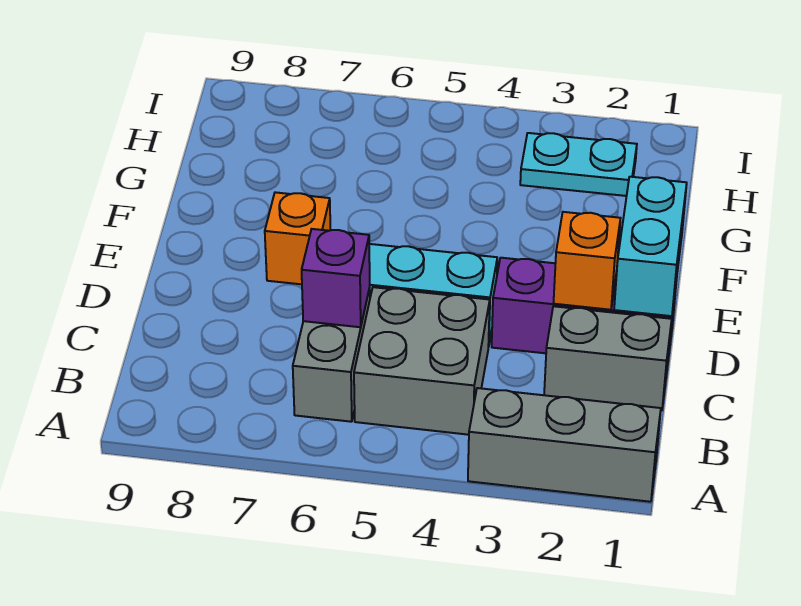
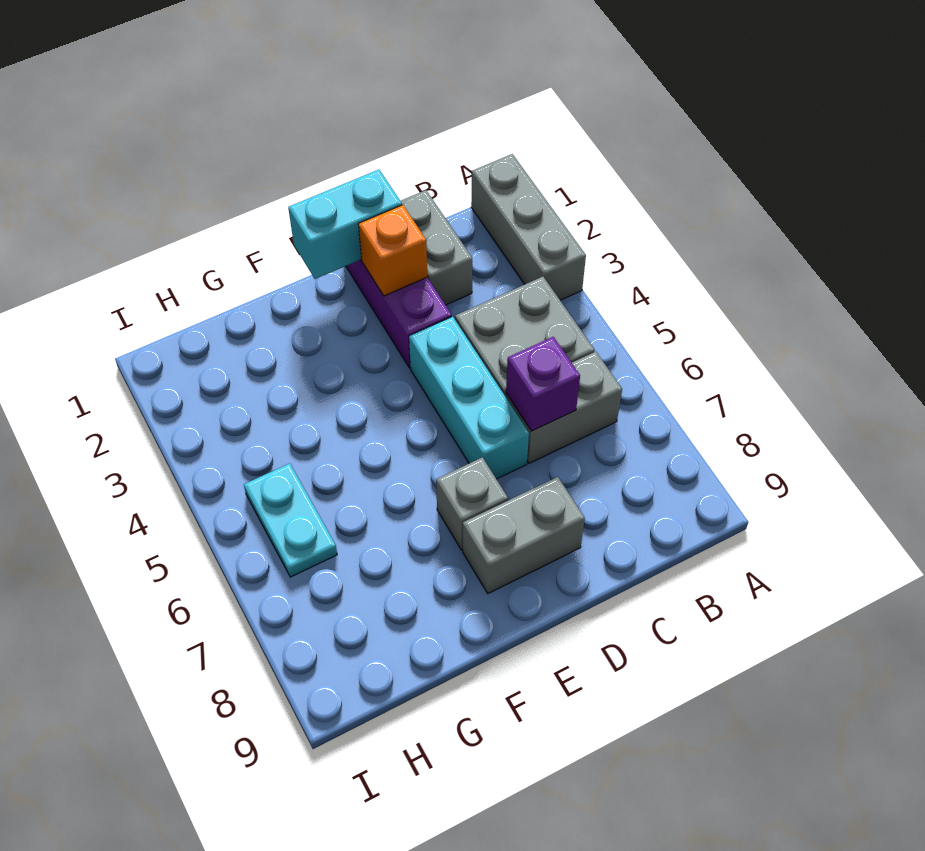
none -> grey 1x2 brick [463,477,585,593]
orange 1x1 brick [265,192,330,284] -> grey 1x1 brick [436,457,508,550]
cyan 1x2 plate [520,133,637,196] -> cyan 1x2 plate moved to [244,463,337,577]

